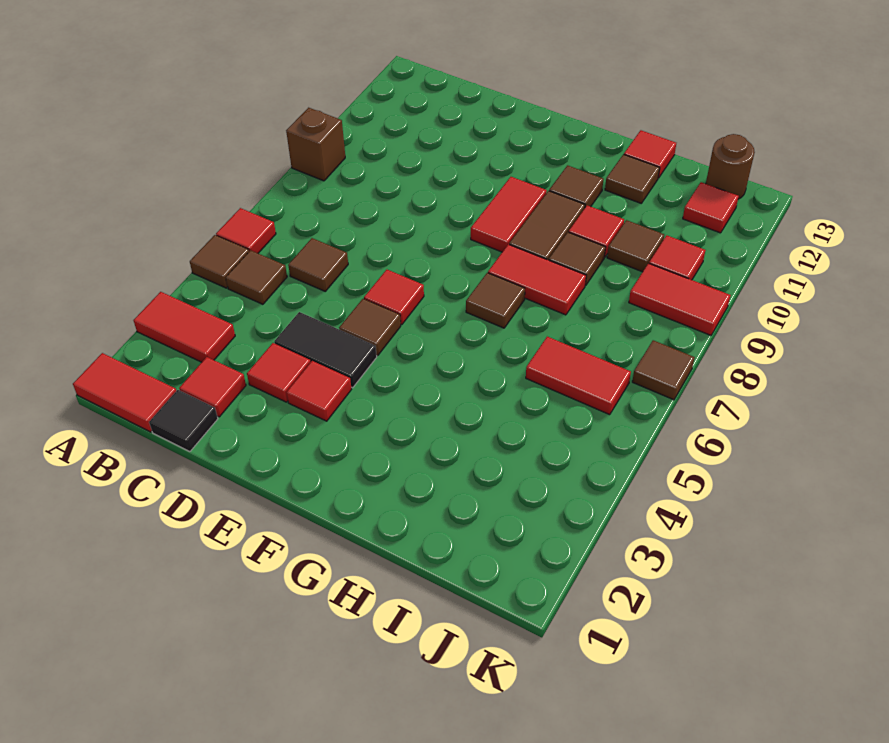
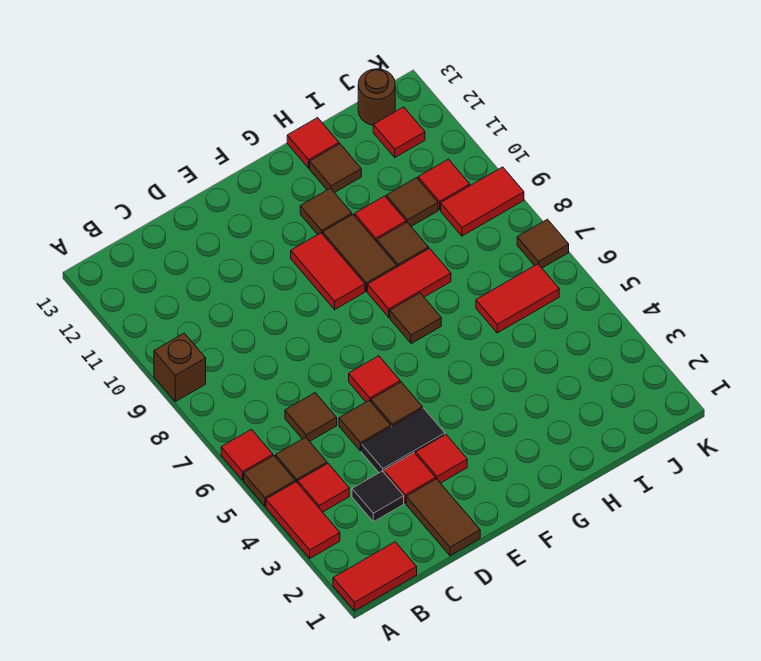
red 1x2 tile [134,292,235,362] -> red 1x2 tile turned to [266,482,340,558]
black 1x1 tile [149,390,218,452] -> black 1x1 tile moved to [352,471,404,522]
red 1x1 tile [179,357,246,417] -> red 1x1 tile moved to [298,464,349,512]
none -> brown 1x2 tile [406,479,480,556]
none -> brown 1x1 tile [339,400,391,451]

